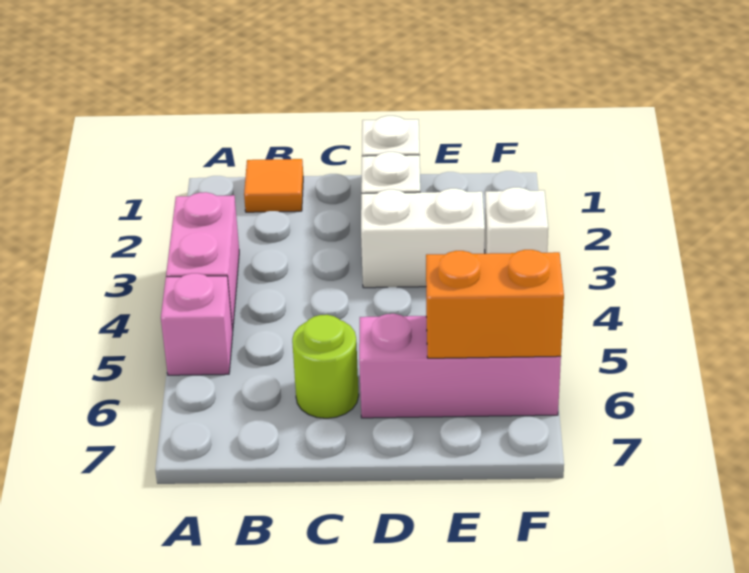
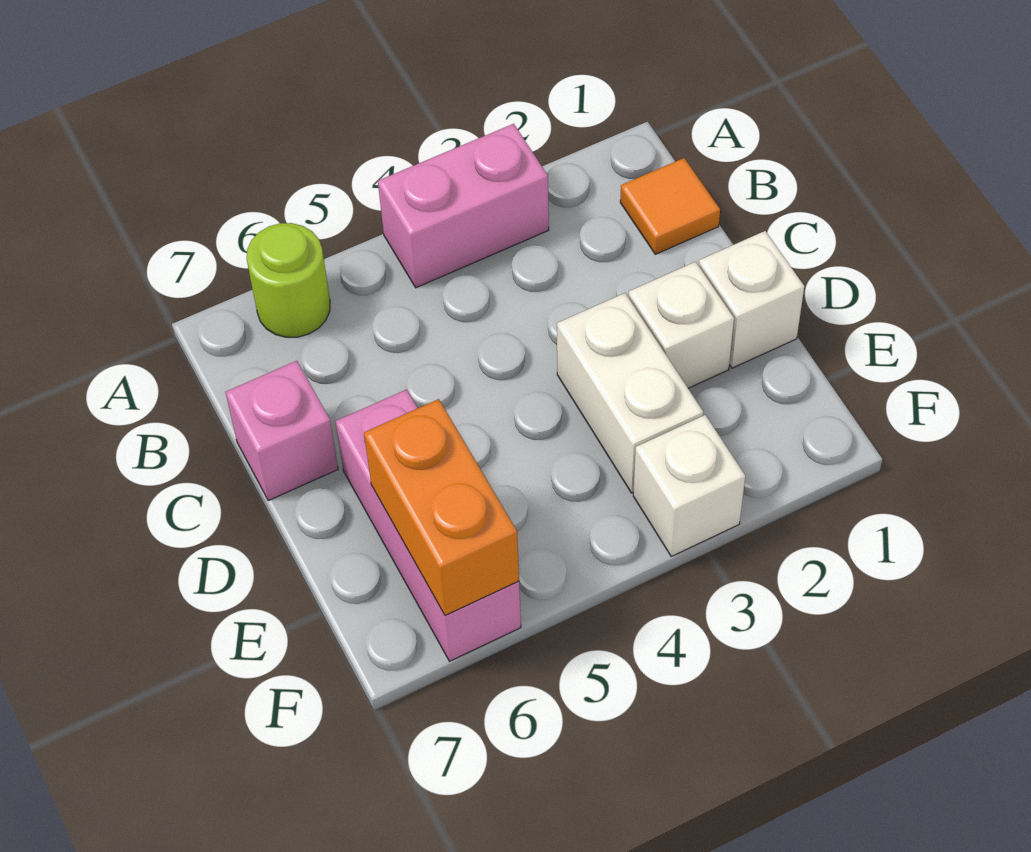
pink 1x1 brick [161,273,233,375] -> pink 1x1 brick moved to [226,361,338,501]
lime 1x1 round brick [292,315,359,418] -> lime 1x1 round brick moved to [247,223,330,337]

